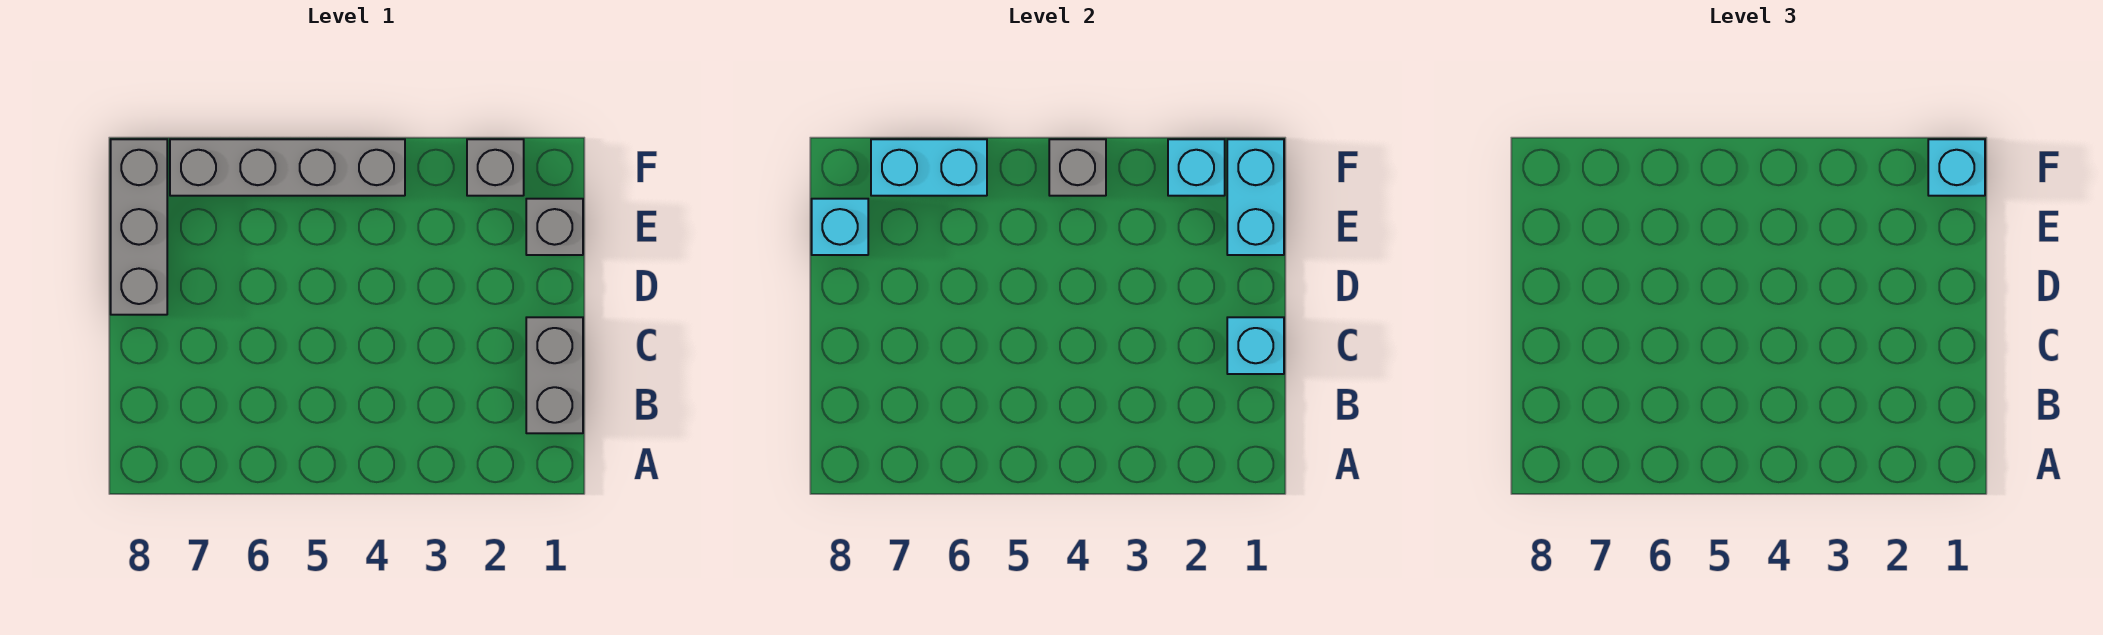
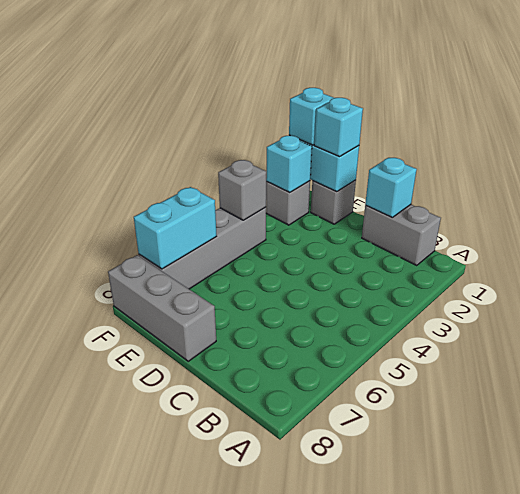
cyan 1x1 brick [812,199,868,255] -> cyan 1x1 brick moved to [314,98,363,157]

